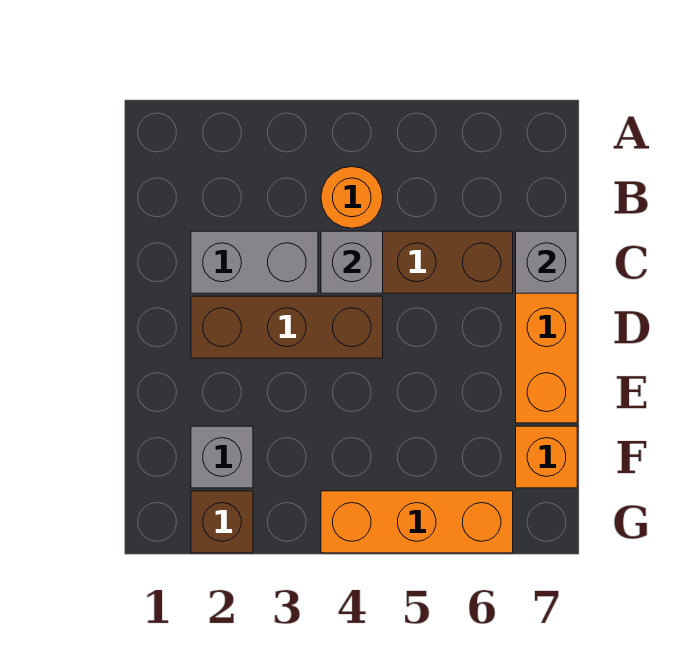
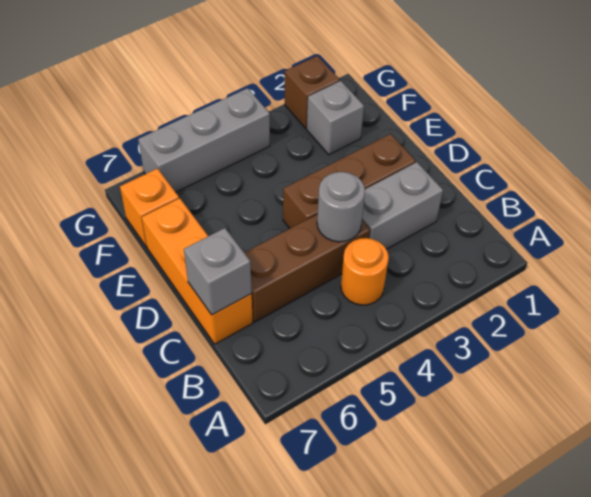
grey 1x1 brick [321,231,383,293] -> grey 1x1 round brick [317,172,365,242]
orange 1x3 brick [321,491,513,553] -> grey 1x3 brick [138,88,270,192]

